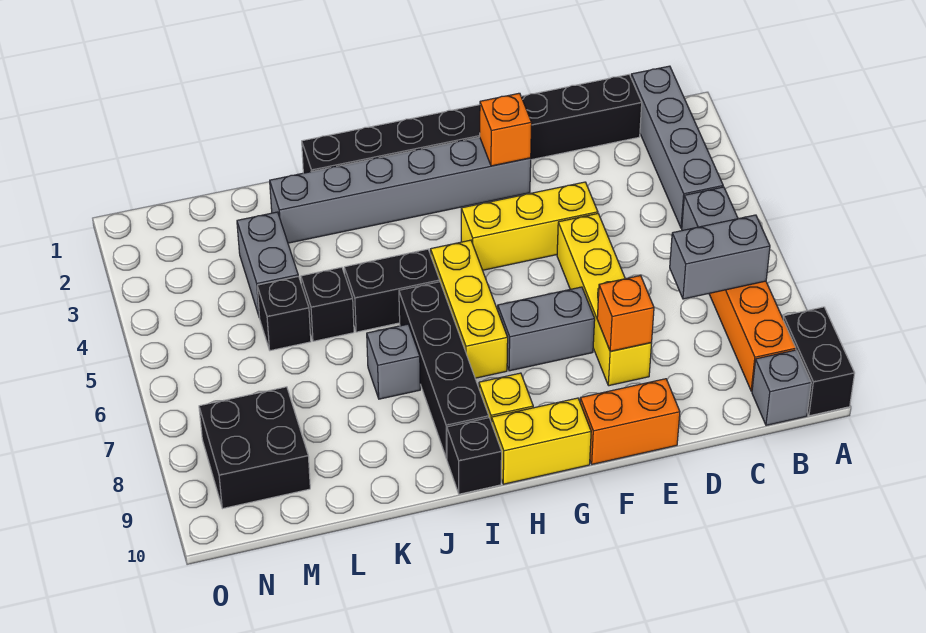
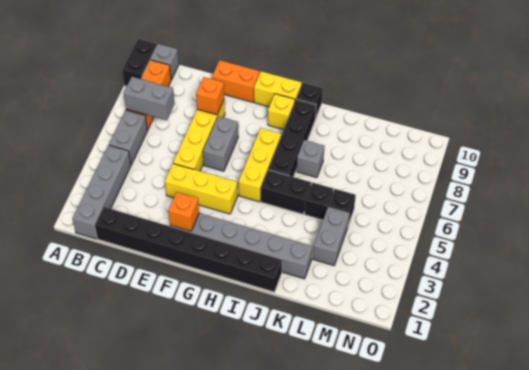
grey 1x2 brick [498,287,595,371] -> grey 1x2 brick turned to [203,116,238,171]
black 2x2 brick [199,387,310,509] -> none

